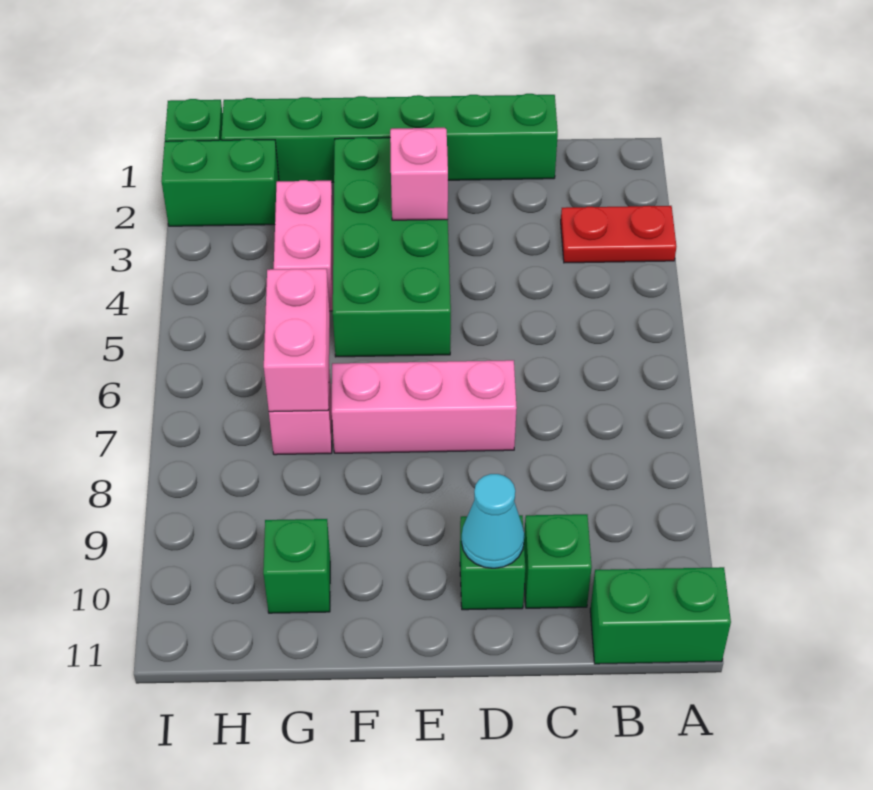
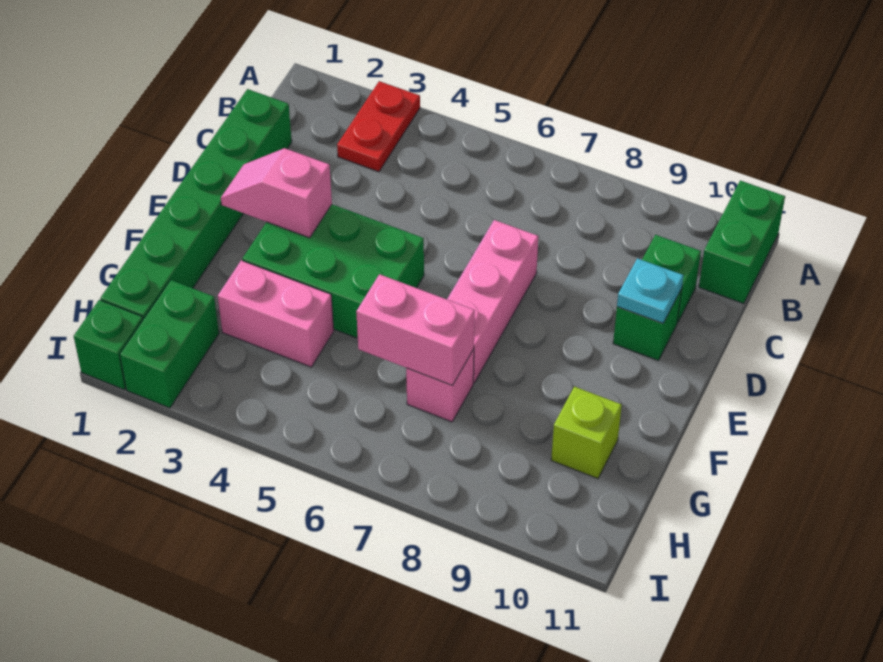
cyan 1x1 cone [461,474,524,568] -> cyan 1x1 plate [617,258,684,323]
green 2x4 brick [333,137,451,357] -> green 2x3 brick [242,204,424,338]
green 1x1 brick [263,519,330,613] -> lime 1x1 brick [551,387,622,479]

